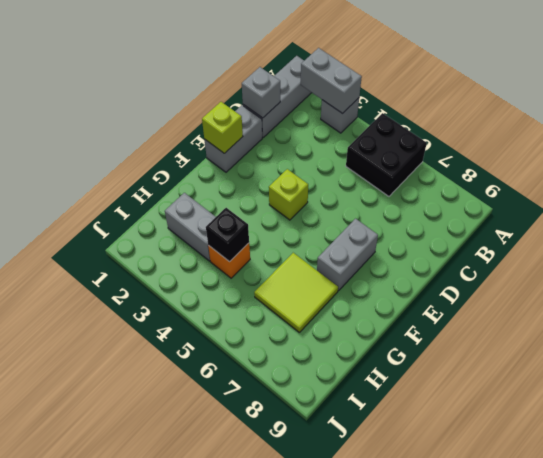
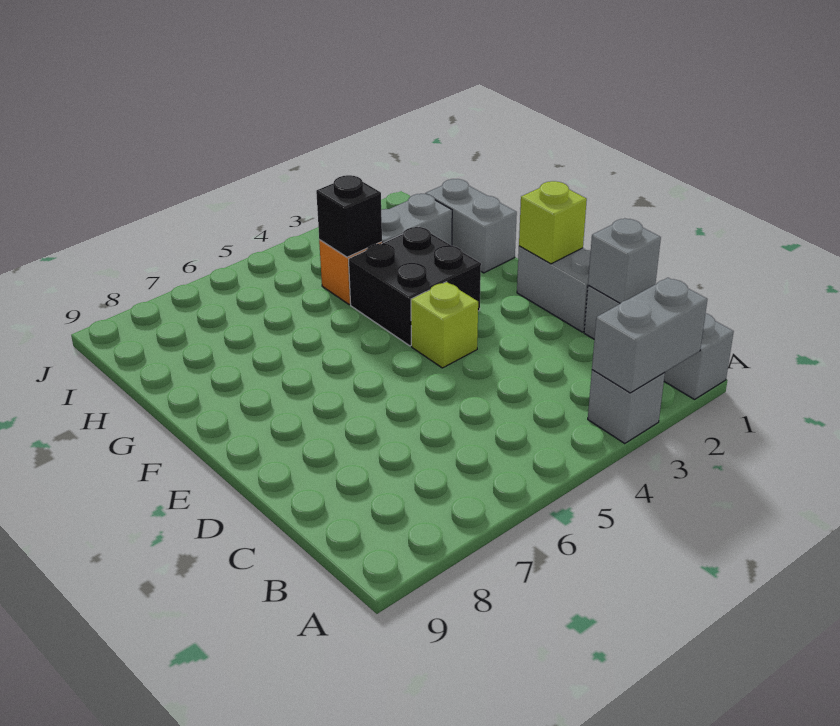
black 2x2 brick [346,113,427,196] -> black 2x2 brick moved to [349,227,481,346]
grey 1x2 brick [317,219,378,291] -> grey 1x2 brick moved to [425,179,517,273]
lime 2x2 tile [254,253,338,333] -> none

